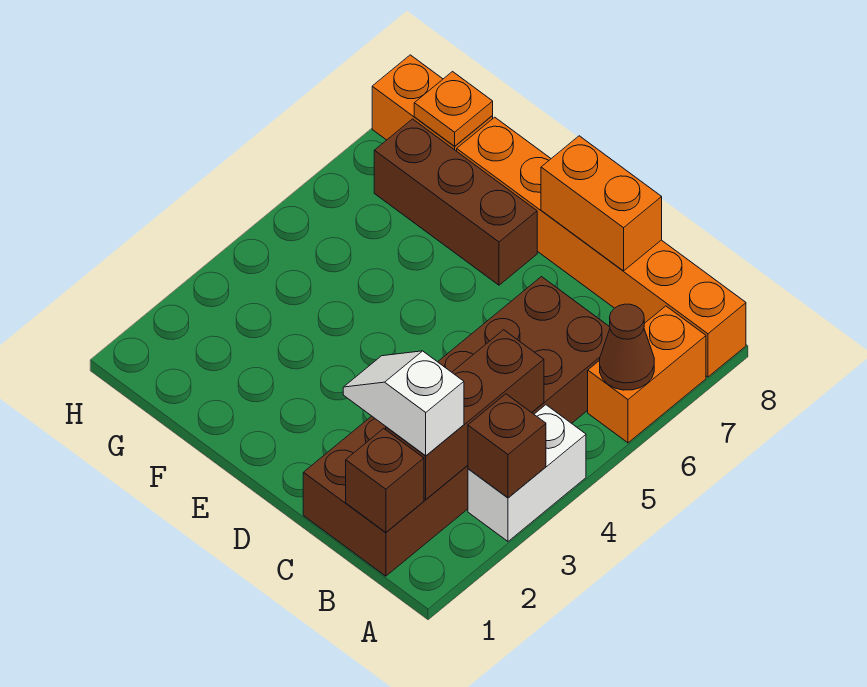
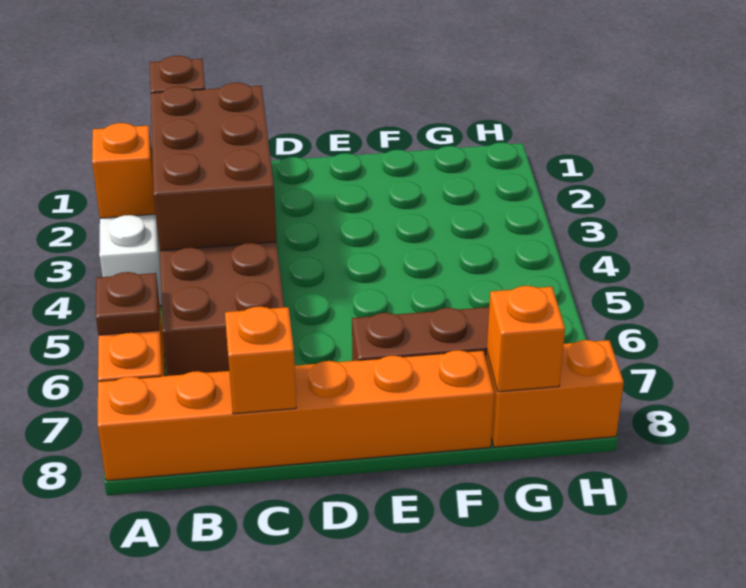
brown 1x1 brick [468,394,546,498] -> orange 1x1 brick [92,123,156,218]
brown 1x1 cone [600,304,654,390] -> brown 1x1 plate [96,272,159,335]
brown 1x3 brick [386,330,544,499] -> brown 2x3 brick [151,83,277,251]
white 1x2 slope [343,351,464,456] -> none
orange 1x2 brick [541,136,662,271] -> orange 1x1 brick [225,306,296,414]
orange 1x1 plate [414,72,493,146] -> orange 1x1 brick [487,286,565,392]

